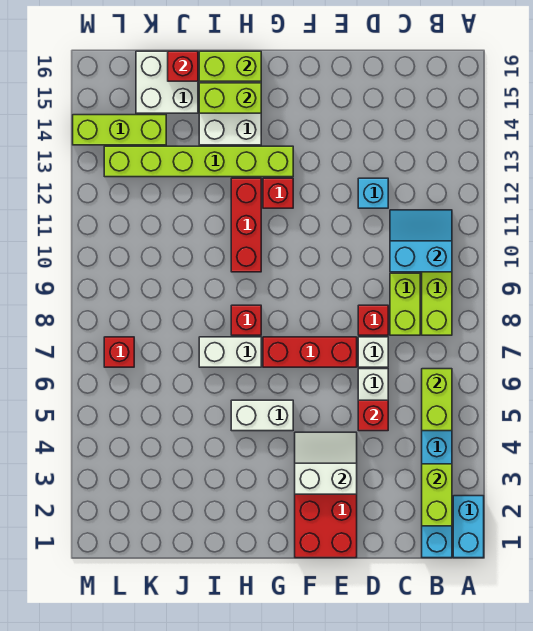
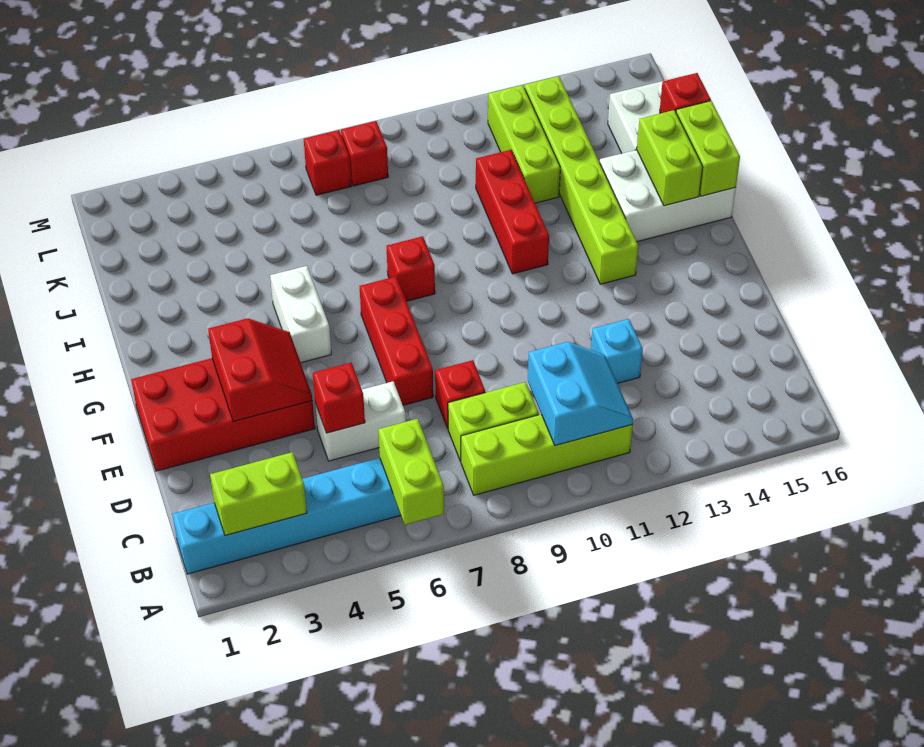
cyan 1x2 brick [453,496,484,558] -> none
lime 1x2 brick [422,369,452,431] -> lime 1x2 brick turned to [378,419,444,525]
white 1x1 brick [358,337,388,367] -> none
white 2x2 slope [295,432,357,494] -> red 2x2 slope [208,318,313,422]
red 1x1 brick [263,178,293,208] -> red 1x1 brick moved to [341,121,388,186]
white 1x2 brick [199,337,261,367] -> none
red 1x3 brick [231,178,261,272] -> red 1x3 brick turned to [476,150,549,274]
lime 1x3 brick [73,115,166,145] -> lime 1x3 brick moved to [488,85,560,203]

